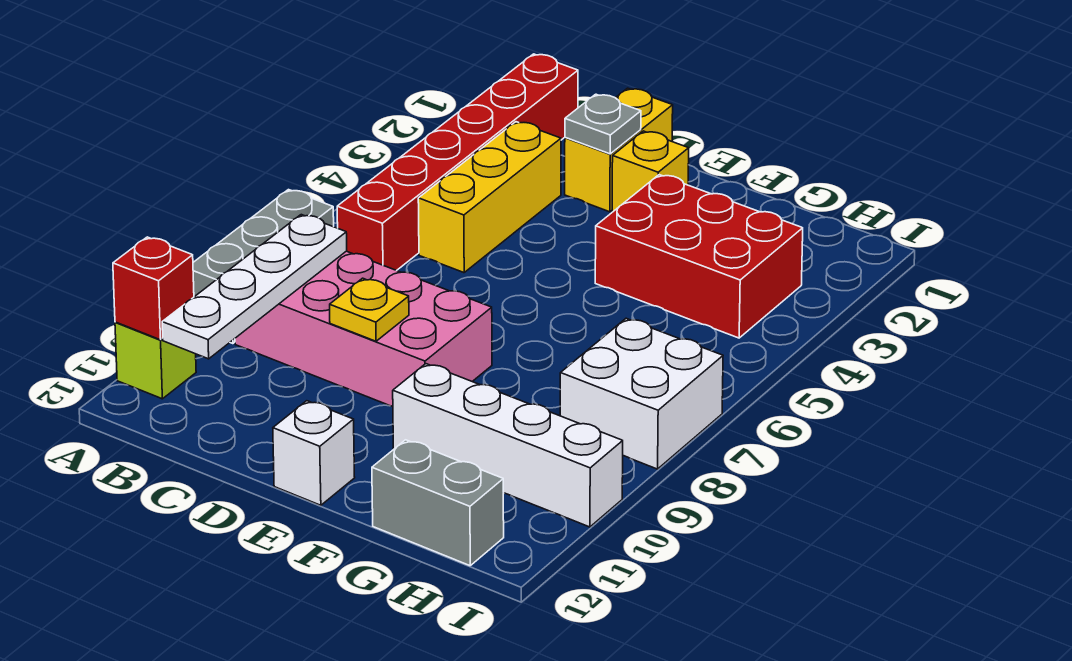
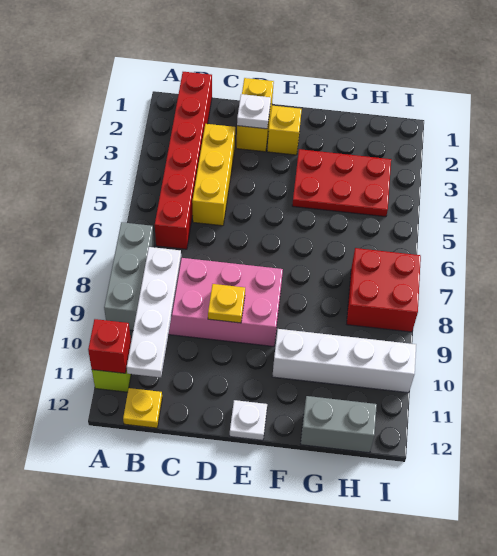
none -> yellow 1x1 plate [123,388,162,428]
grey 1x1 plate [565,94,641,154] -> white 1x1 plate [237,94,271,129]
white 1x1 brick [273,401,355,505] -> white 1x1 plate [230,400,267,440]
red 2x3 brick [595,175,803,338] -> red 2x3 plate [292,149,391,217]
white 2x2 brick [560,318,723,469] -> red 2x2 brick [347,248,421,332]

